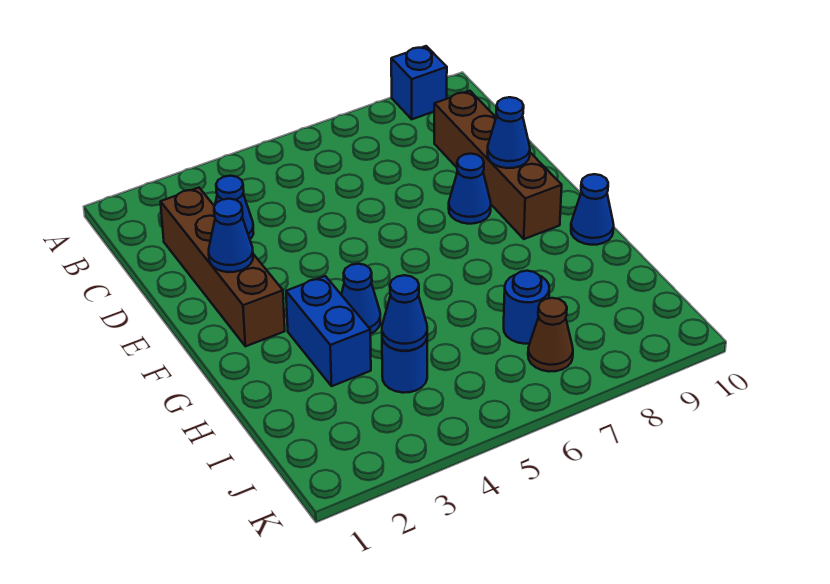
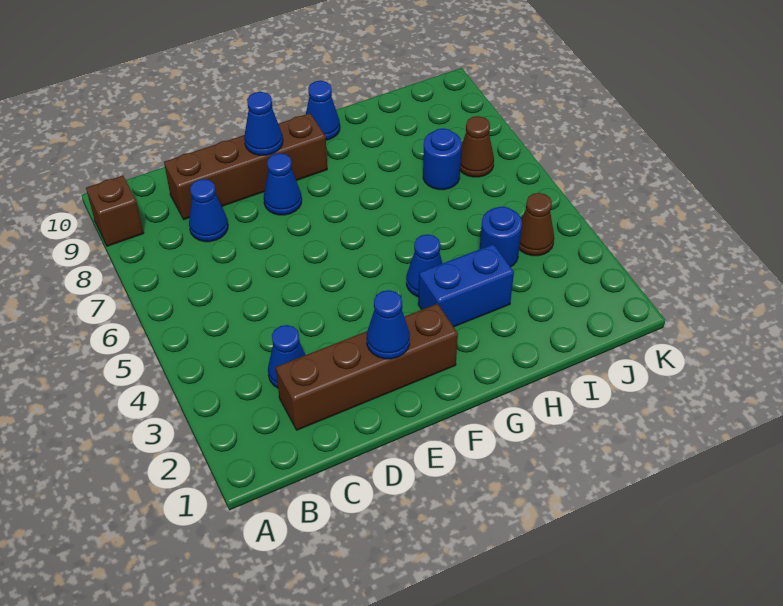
blue 1x1 brick [391,46,447,119] -> brown 1x1 brick [86,175,144,246]
blue 1x1 cone [382,275,427,351] -> blue 1x1 cone moved to [189,179,228,242]
none -> brown 1x1 cone [519,193,554,256]

